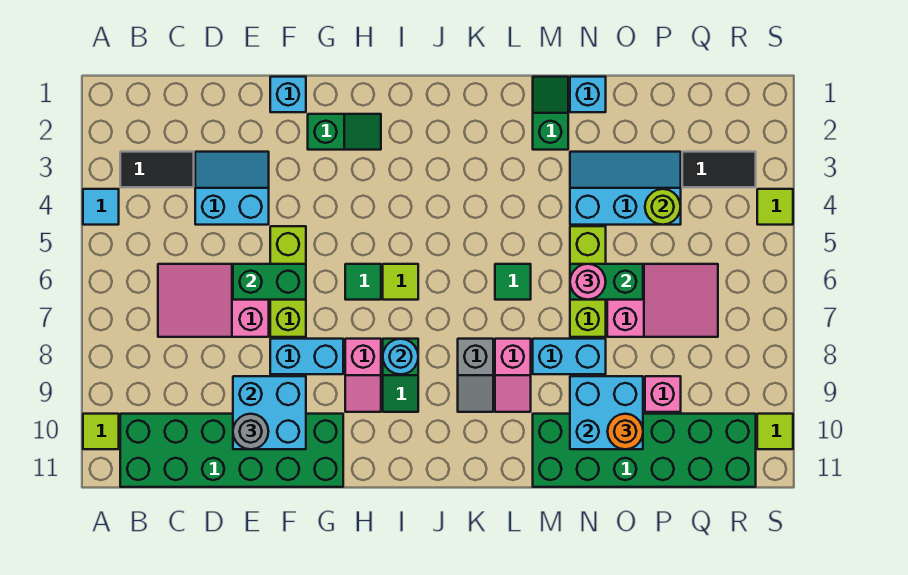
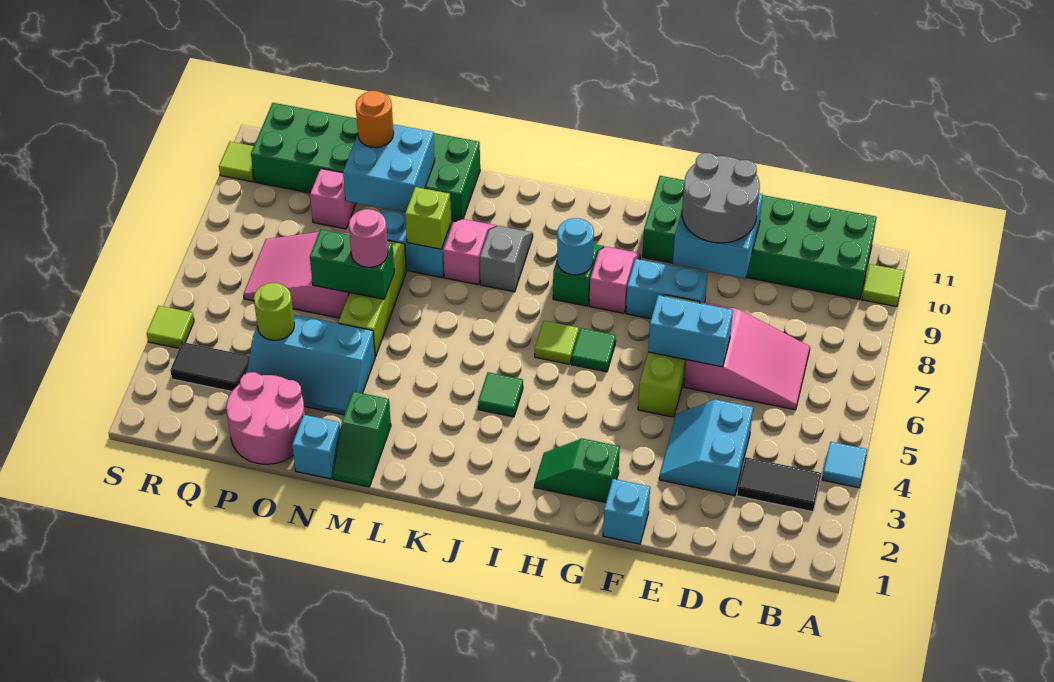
cyan 2x2 slope [195,152,269,225] -> cyan 2x2 slope turned to [659,400,753,496]
green 1x2 brick [233,264,306,300] -> cyan 1x2 brick [648,295,733,367]
grey 1x1 round brick [233,414,268,449] -> grey 2x2 round brick [682,153,760,243]
green 1x1 tile [495,264,531,300] -> green 1x1 tile moved to [478,372,523,417]
none -> lime 1x1 brick [405,187,451,249]
none -> pink 2x2 round brick [226,372,305,464]

